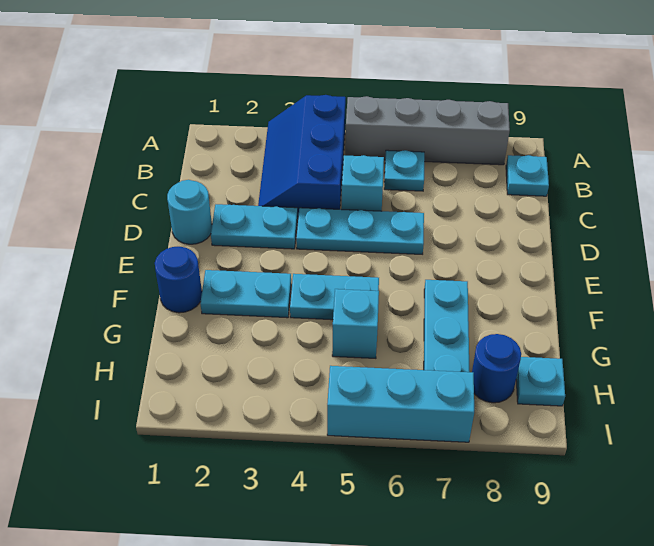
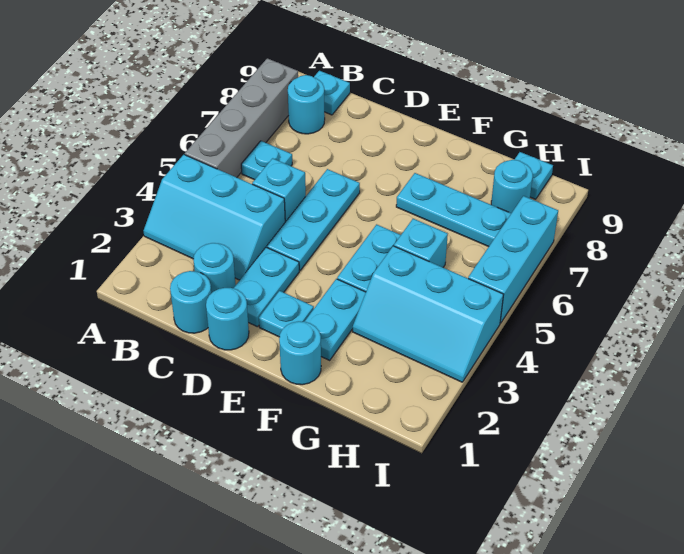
blue 2x3 slope [258,95,346,216] -> cyan 2x3 slope [143,155,285,280]
none -> cyan 1x1 round brick [288,75,325,134]
none -> cyan 1x1 round brick [170,271,211,333]
none -> cyan 1x1 round brick [193,243,236,293]
none -> cyan 1x1 plate [259,291,314,337]
blue 1x1 round brick [155,247,202,313] -> cyan 1x1 round brick [279,321,321,385]
none -> cyan 2x3 slope [353,246,504,382]
blue 1x1 round brick [472,334,521,403] -> cyan 1x1 round brick [491,160,533,213]

